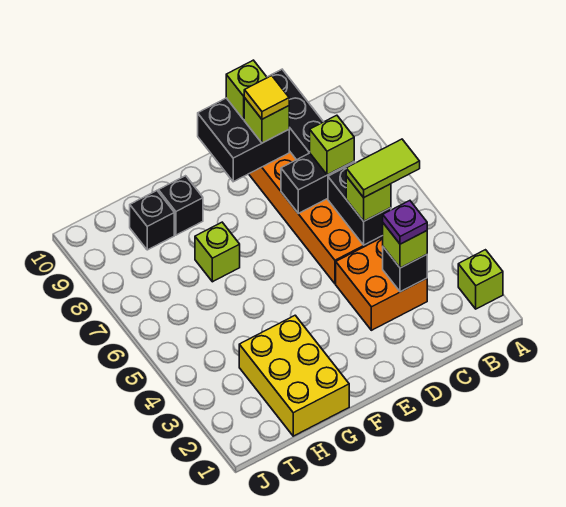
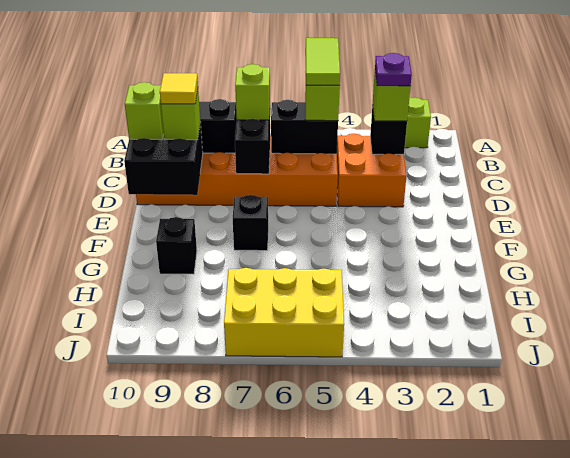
yellow 2x3 brick [239,315,349,436] -> yellow 2x3 brick moved to [224,268,344,357]
lime 1x1 brick [195,222,240,282] -> none
black 1x1 brick [130,191,174,250] -> black 1x1 brick moved to [233,195,268,251]

